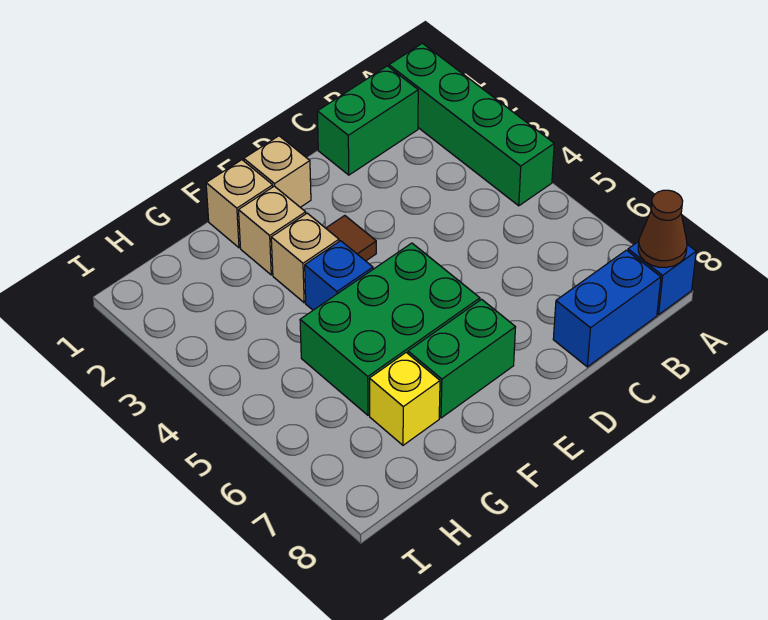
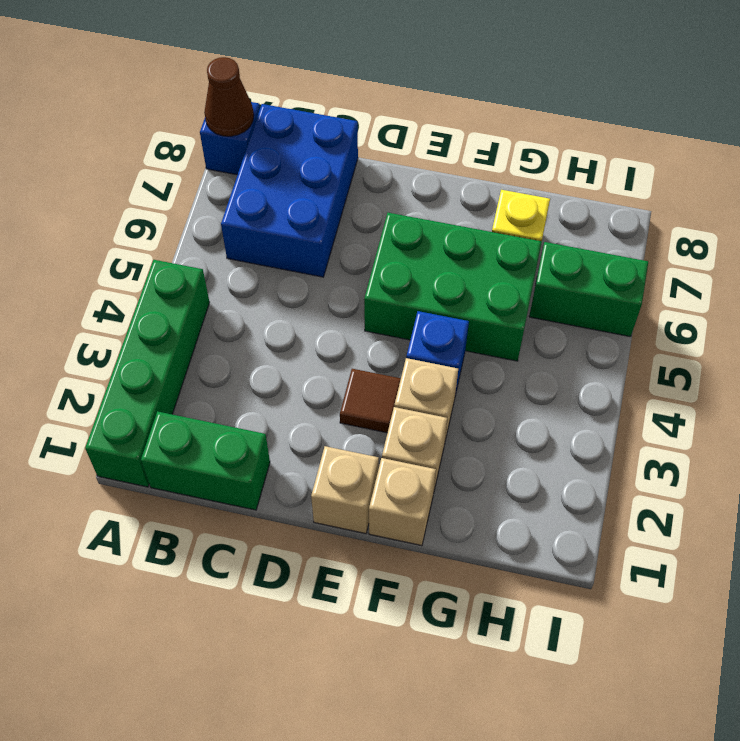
blue 1x2 brick [553,250,661,367] -> blue 2x3 brick [221,104,358,277]
green 1x2 brick [408,299,516,418] -> green 1x2 brick moved to [529,242,648,337]

